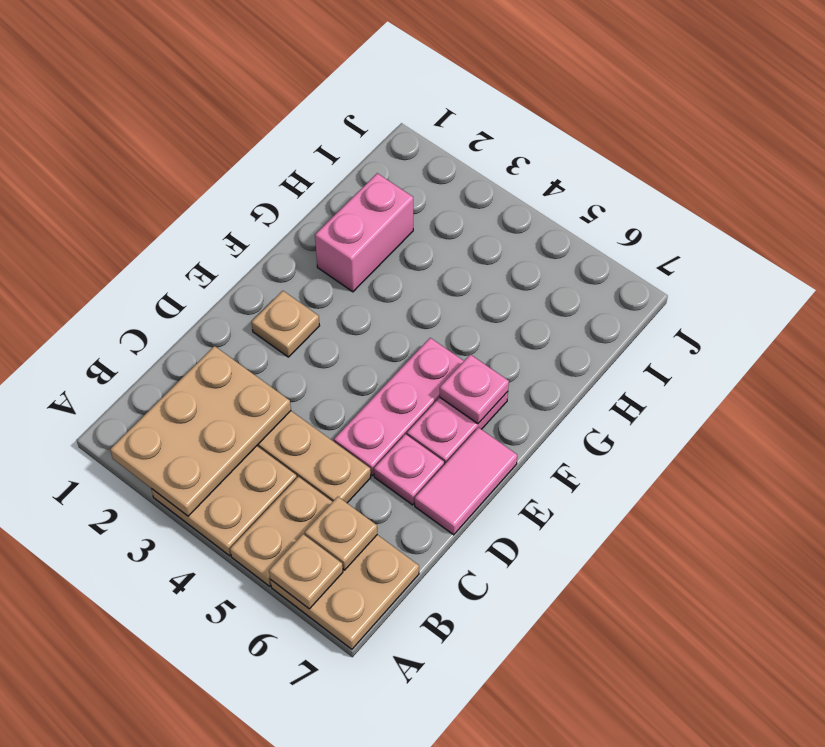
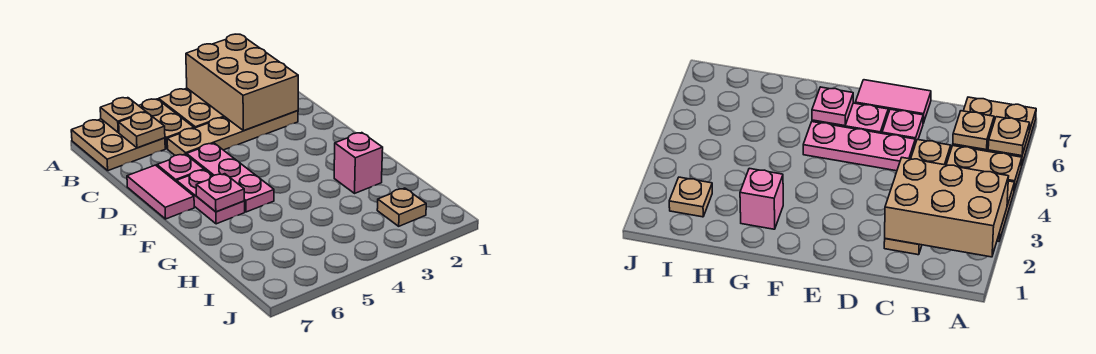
tan 2x3 plate [110,346,291,516] -> tan 2x3 brick [186,34,298,131]
tan 1x1 plate [251,291,320,357] -> tan 1x1 plate moved to [377,188,426,226]
pink 1x2 brick [315,173,413,292] -> pink 1x1 brick [334,133,383,193]

